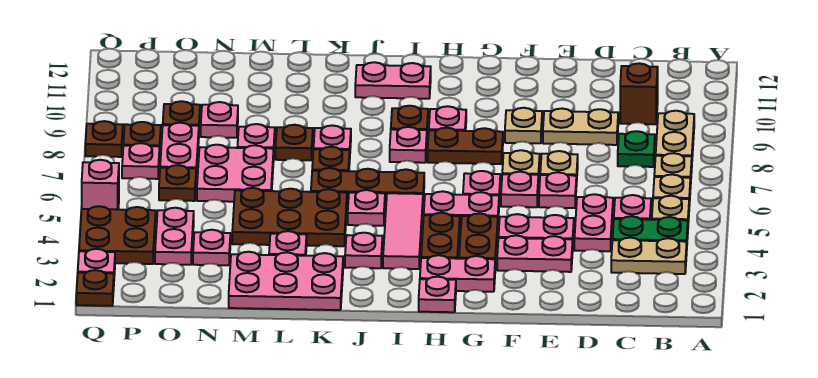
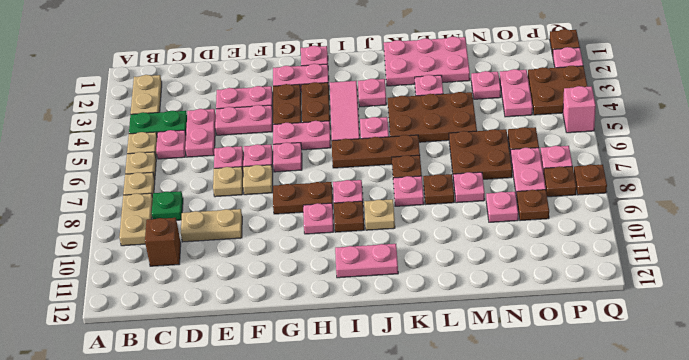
tan 1x2 plate [611,238,687,274] -> tan 1x2 plate turned to [131,75,162,114]
tan 1x1 plate [505,108,542,143] -> tan 1x1 plate moved to [364,199,395,230]
pink 2x2 plate [197,145,274,202] -> brown 2x2 plate [449,129,512,181]

